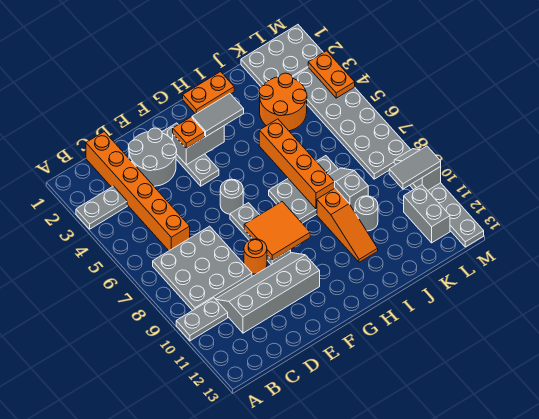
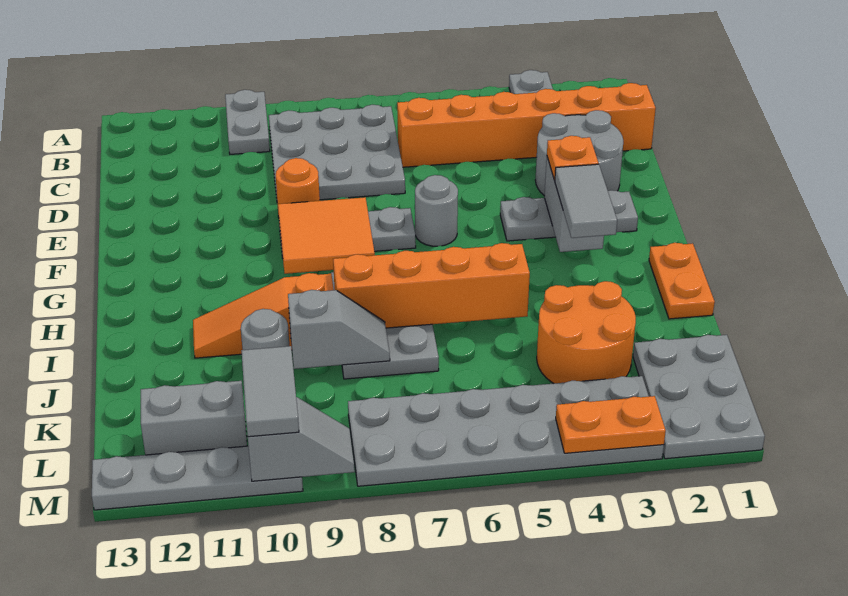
grey 2x4 slope [216,253,320,333] -> none

